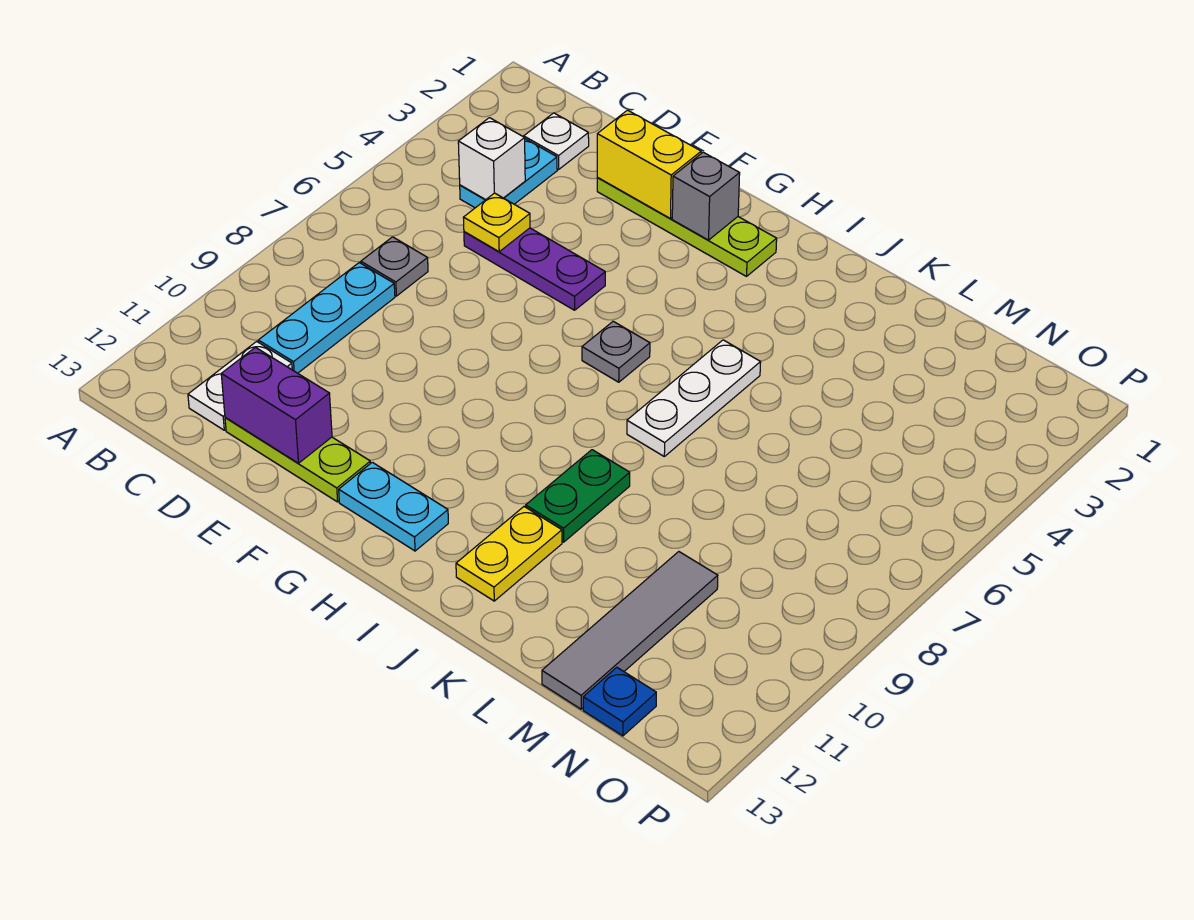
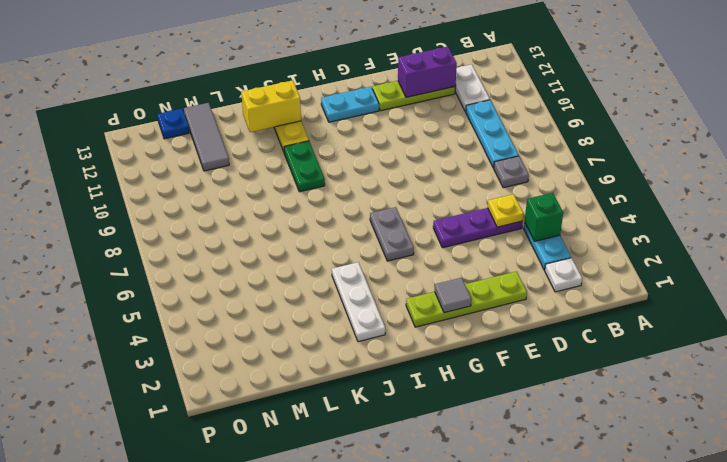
white 1x1 brick [458,118,525,200] -> green 1x1 brick [525,193,563,241]
yellow 1x2 brick [597,110,701,219] -> yellow 1x2 brick moved to [241,80,301,132]
grey 1x1 brick [672,152,740,240] -> grey 1x1 tile [435,278,471,313]
grey 1x1 plate [582,321,650,382] -> grey 1x2 plate [370,207,414,261]
white 1x3 plate [627,340,761,456] -> white 1x3 plate moved to [332,262,385,342]
grey 1x4 tile [542,552,718,709] -> grey 1x3 tile [184,103,229,171]

